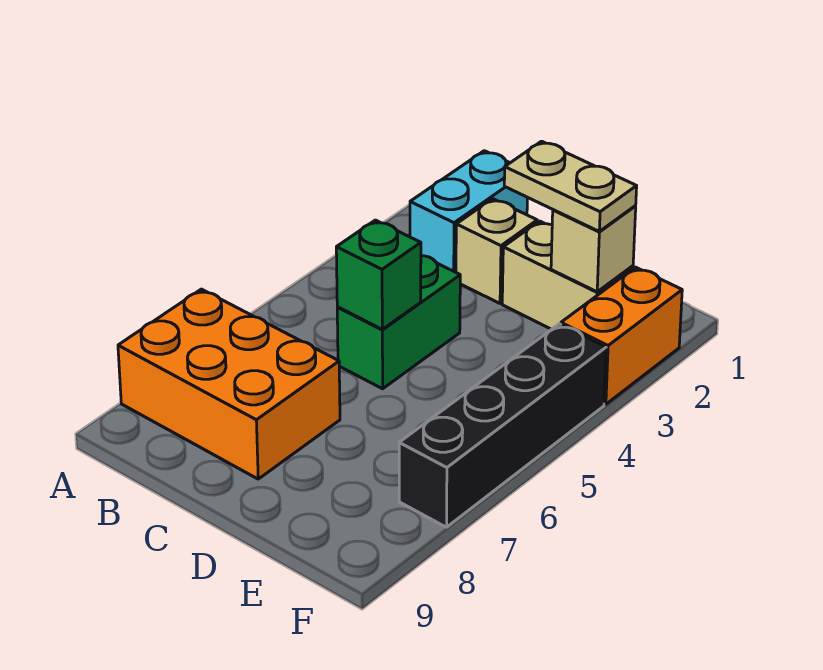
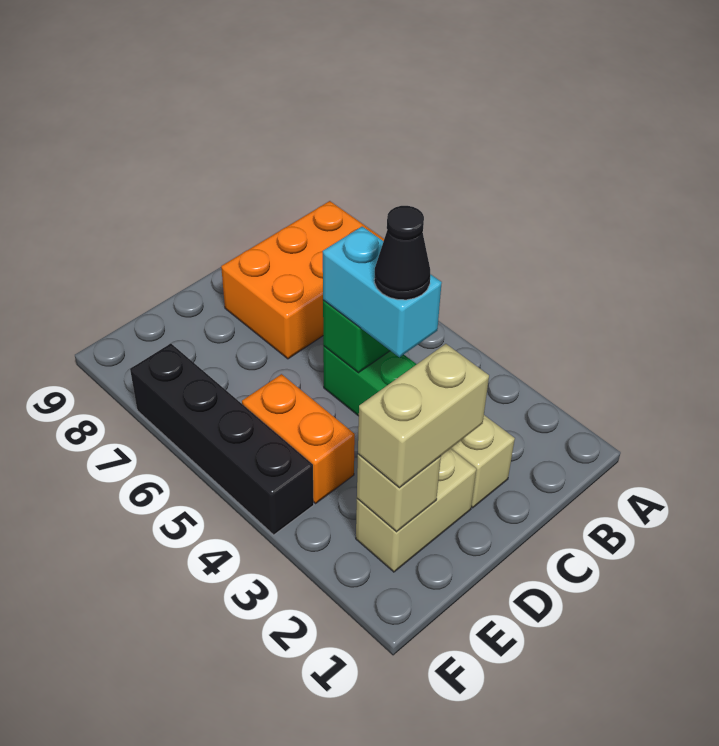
cyan 1x2 brick [410,151,527,272] -> cyan 1x2 brick moved to [323,227,442,357]
none -> black 1x1 cone [374,206,430,300]
tan 1x2 plate [504,141,637,231] -> tan 1x2 brick [358,344,489,488]
orange 1x2 brick [561,267,682,404] -> orange 1x2 brick moved to [242,374,355,503]

